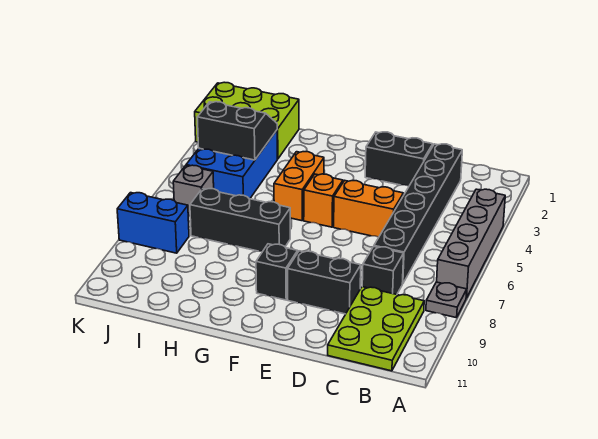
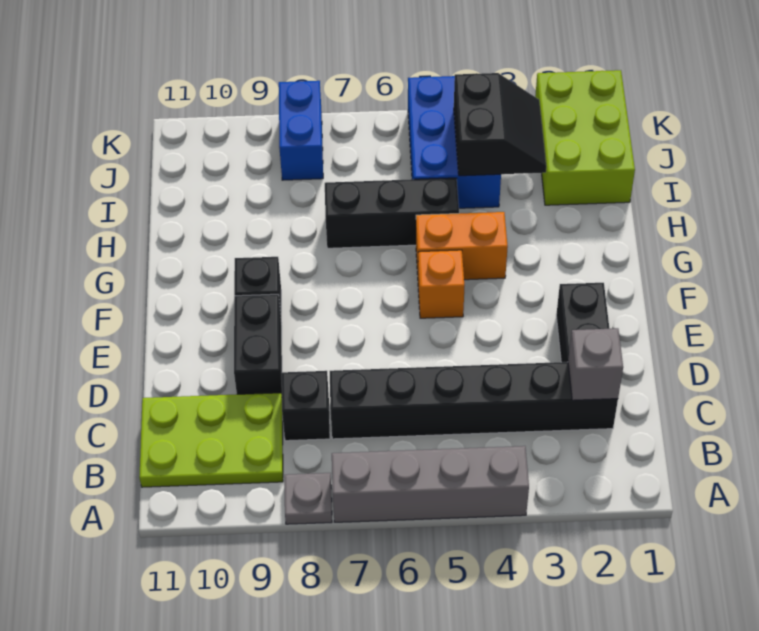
orange 1x2 brick [334,180,403,237] -> none
black 1x3 brick [190,188,290,252] -> black 1x3 brick turned to [325,178,459,248]
blue 2x3 brick [186,130,277,199] -> blue 2x3 brick turned to [408,76,501,208]
grey 1x1 brick [173,165,214,216] -> grey 1x1 brick moved to [568,328,623,400]

